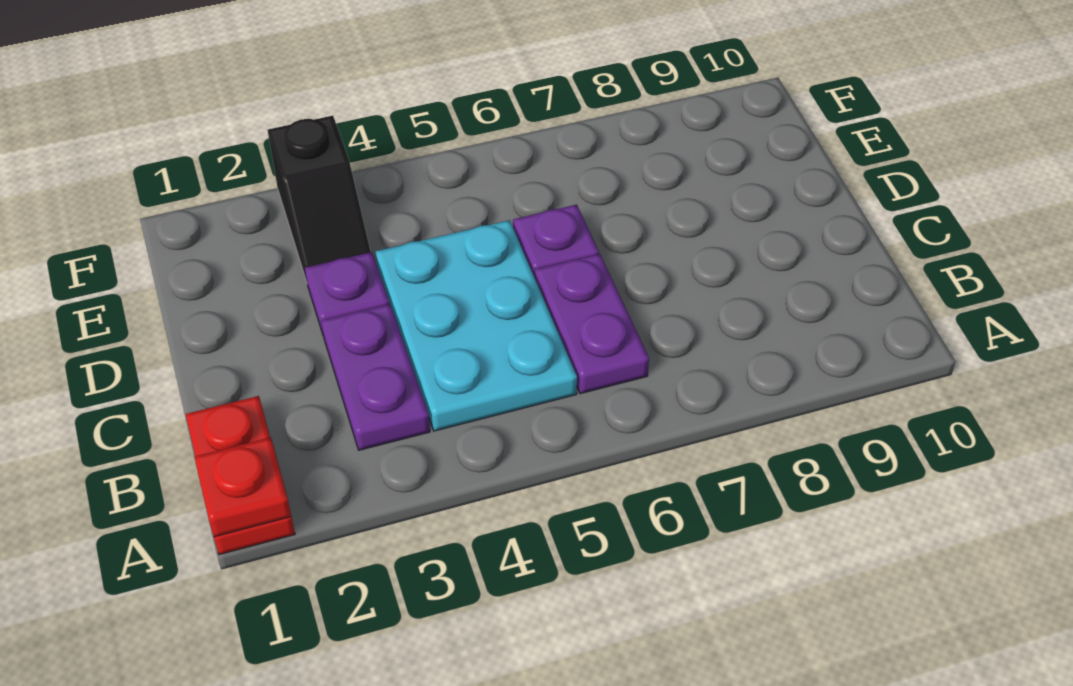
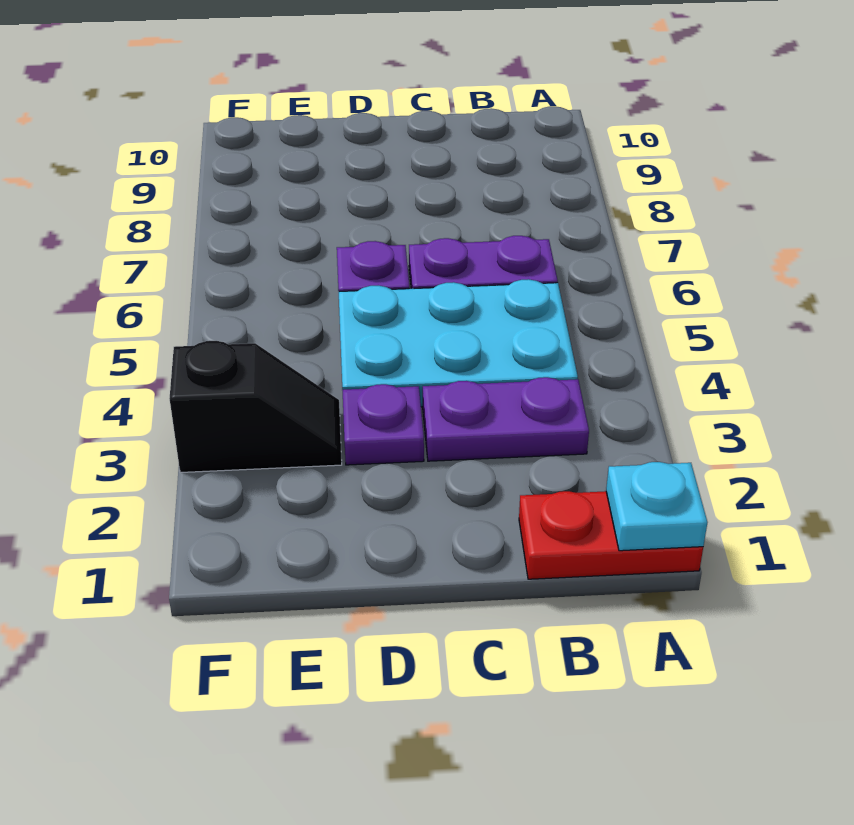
red 1x1 plate [194,437,291,537] -> cyan 1x1 plate [606,462,707,551]

